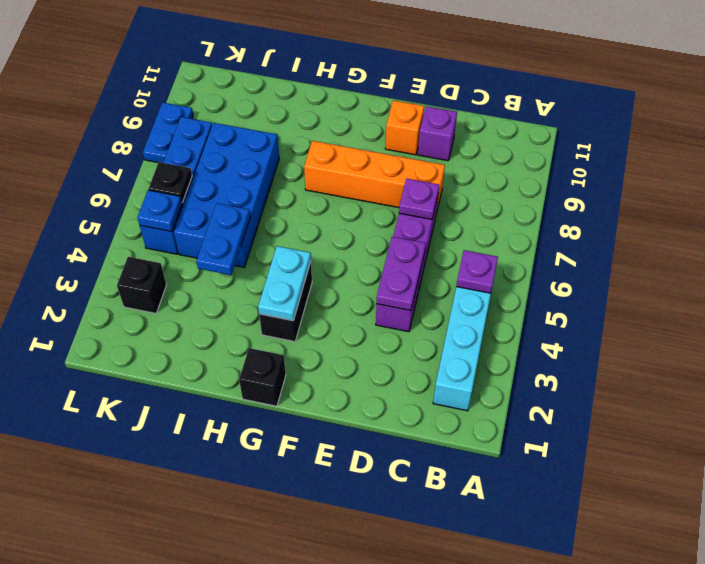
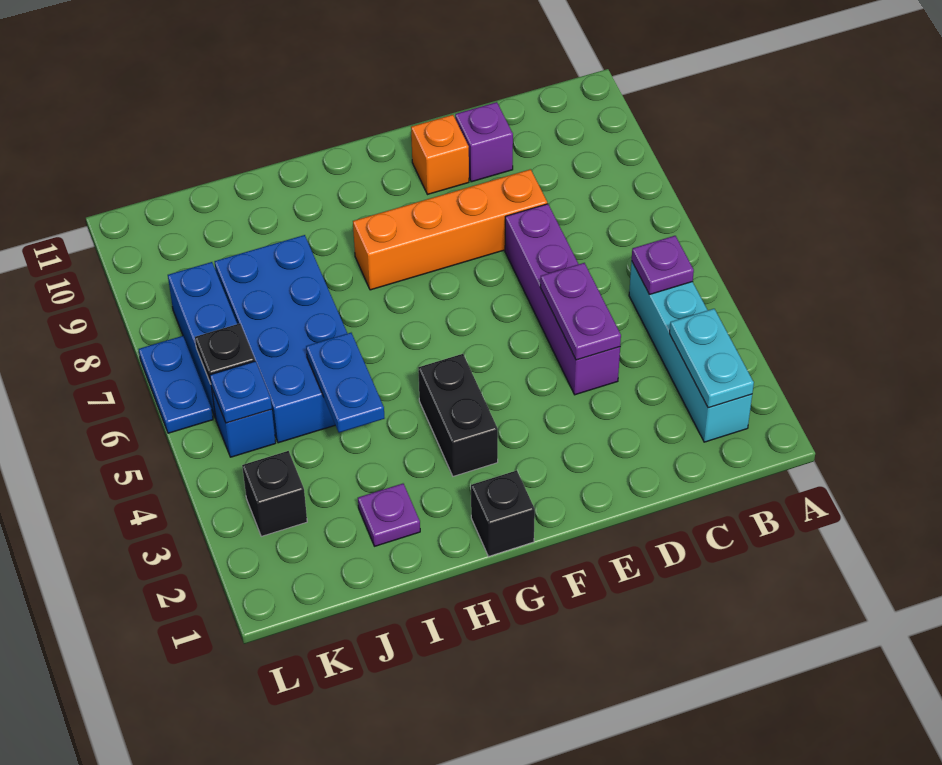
purple 1x1 plate [399,178,439,219] -> purple 1x1 plate moved to [358,484,420,546]
cyan 1x2 plate [258,246,311,321] -> cyan 1x2 plate moved to [670,309,754,408]
blue 1x2 plate [143,102,193,163] -> blue 1x2 plate moved to [139,336,213,433]

